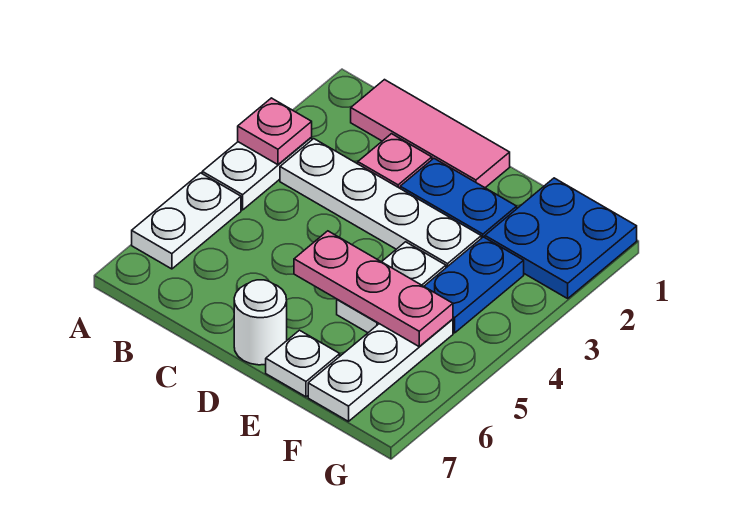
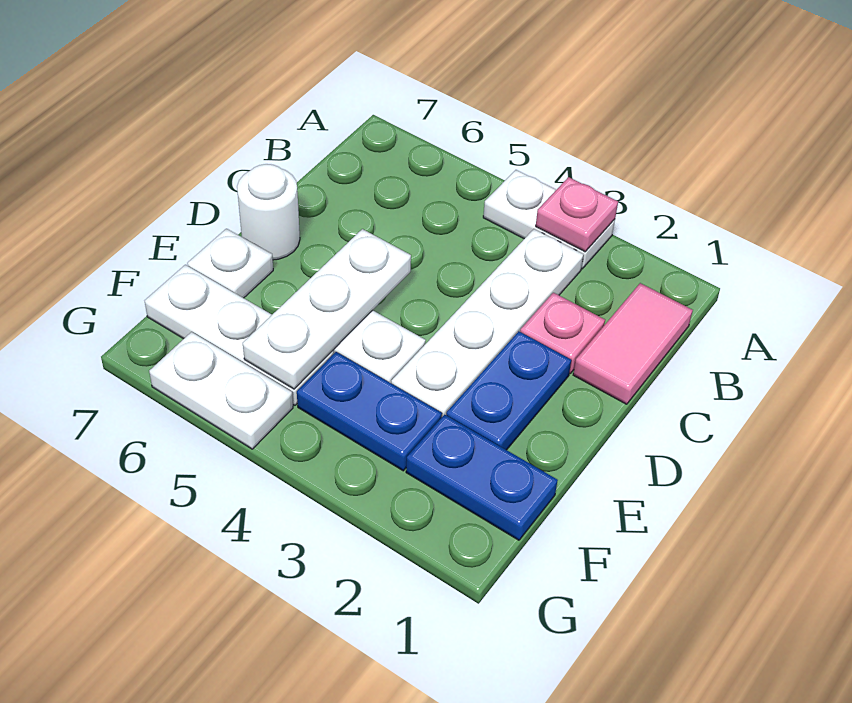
white 1x2 plate [132,173,241,269] -> white 1x2 plate moved to [149,332,293,449]
pink 1x3 tile [351,80,510,188] -> pink 1x2 tile [573,283,693,404]
pink 1x3 plate [294,231,453,347] -> white 1x3 plate [243,229,411,389]
blue 2x2 plate [485,178,637,298] -> blue 1x2 plate [406,415,558,540]

